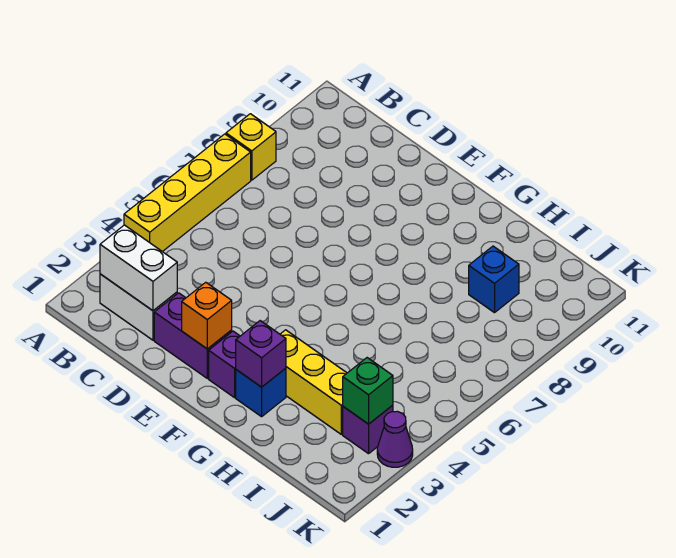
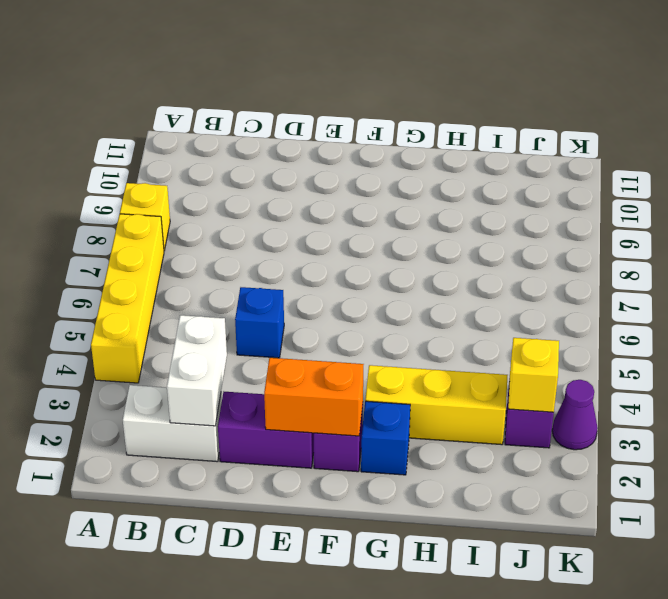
white 1x2 brick [100,225,177,311] -> white 1x2 brick turned to [167,315,227,426]
orange 1x1 brick [182,282,232,349] -> orange 1x2 brick [264,358,364,436]
purple 1x1 brick [236,321,286,387] -> none
blue 1x1 brick [469,246,519,313] -> blue 1x1 brick moved to [235,287,284,358]
green 1x1 brick [343,358,393,424] -> yellow 1x1 brick [508,338,559,412]

